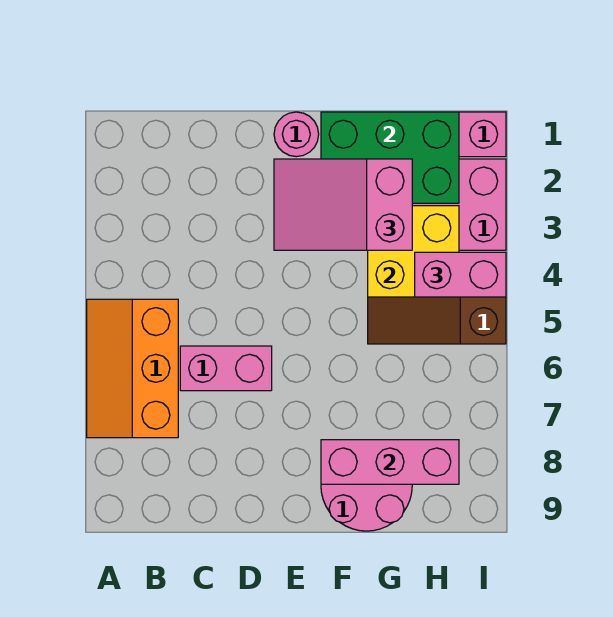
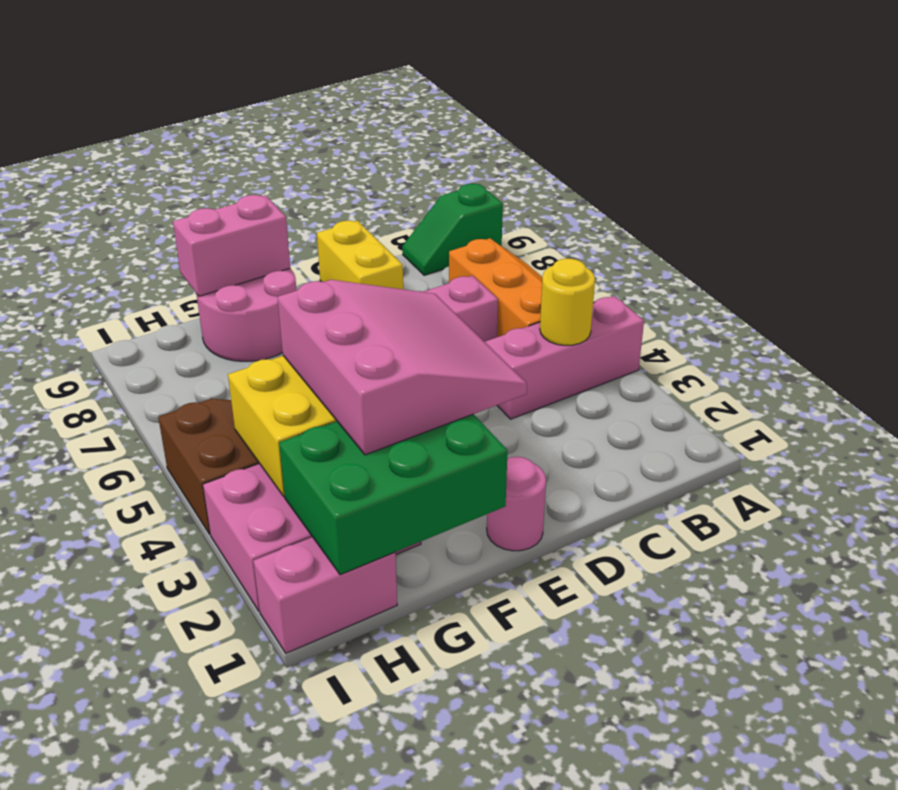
none -> green 1x2 slope [402,184,503,275]
none -> yellow 1x1 round brick [540,258,595,345]
none -> yellow 1x2 brick [317,221,403,289]
pink 2x3 slope [274,159,412,250] -> pink 3x3 slope [277,280,527,455]
pink 1x3 brick [321,440,459,484] -> pink 1x3 brick moved to [485,296,644,419]
pink 1x2 brick [415,252,506,297] -> pink 1x2 brick moved to [173,195,290,296]

